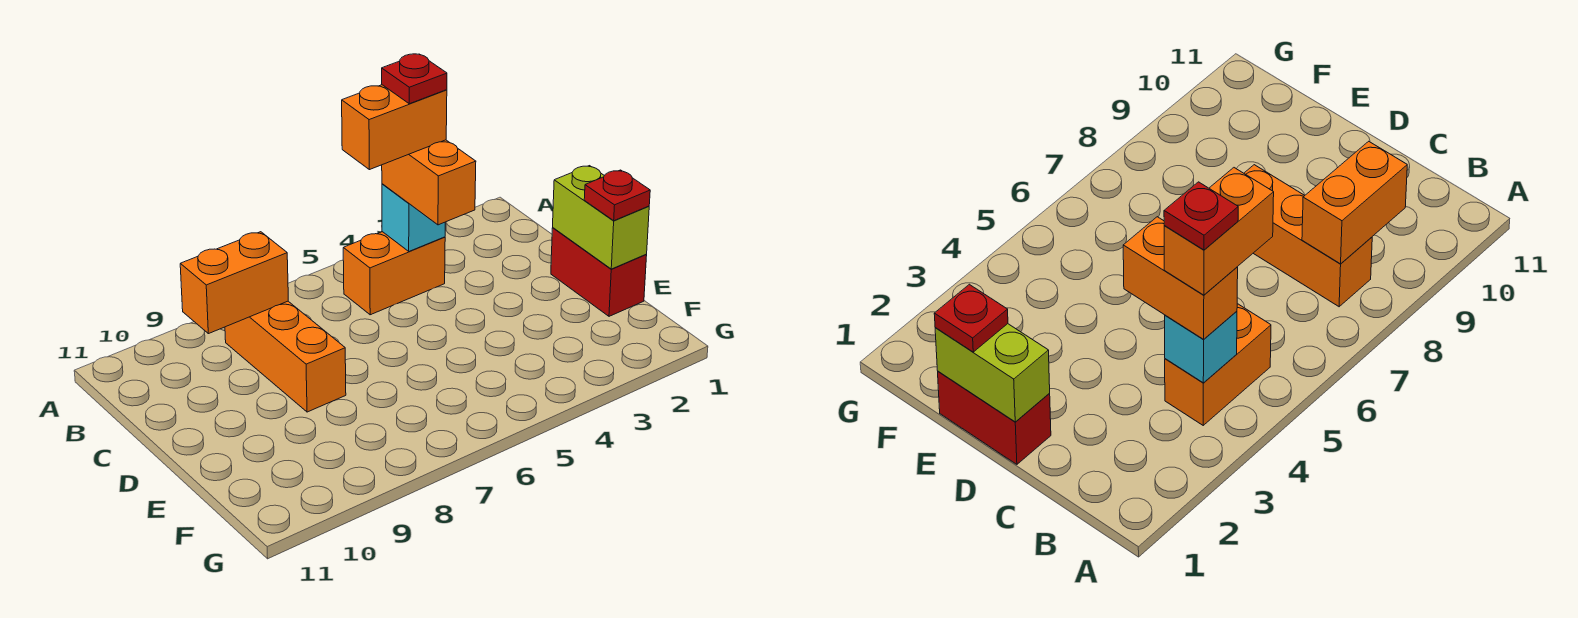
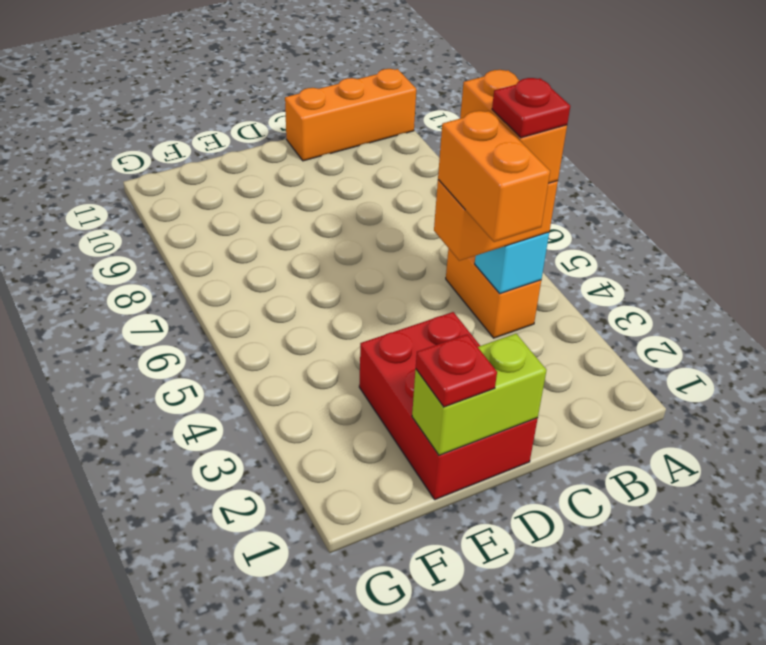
orange 1x3 brick [225,301,346,412] -> orange 1x3 brick moved to [285,69,416,161]
orange 1x2 brick [180,232,288,334] -> orange 1x2 brick moved to [438,111,550,242]
red 1x2 brick [551,228,647,316] -> red 2x3 brick [359,312,538,500]

